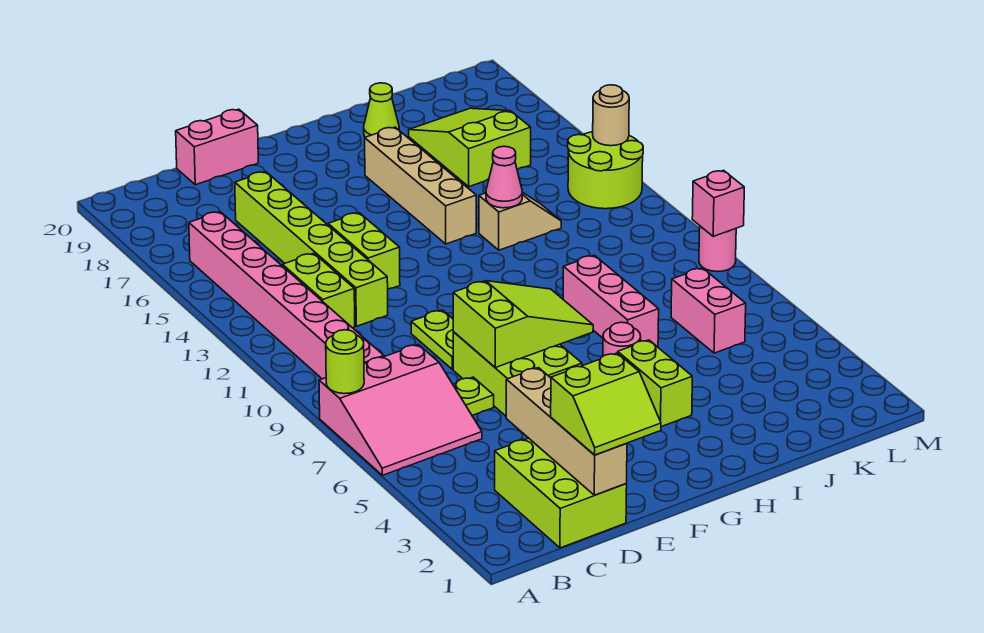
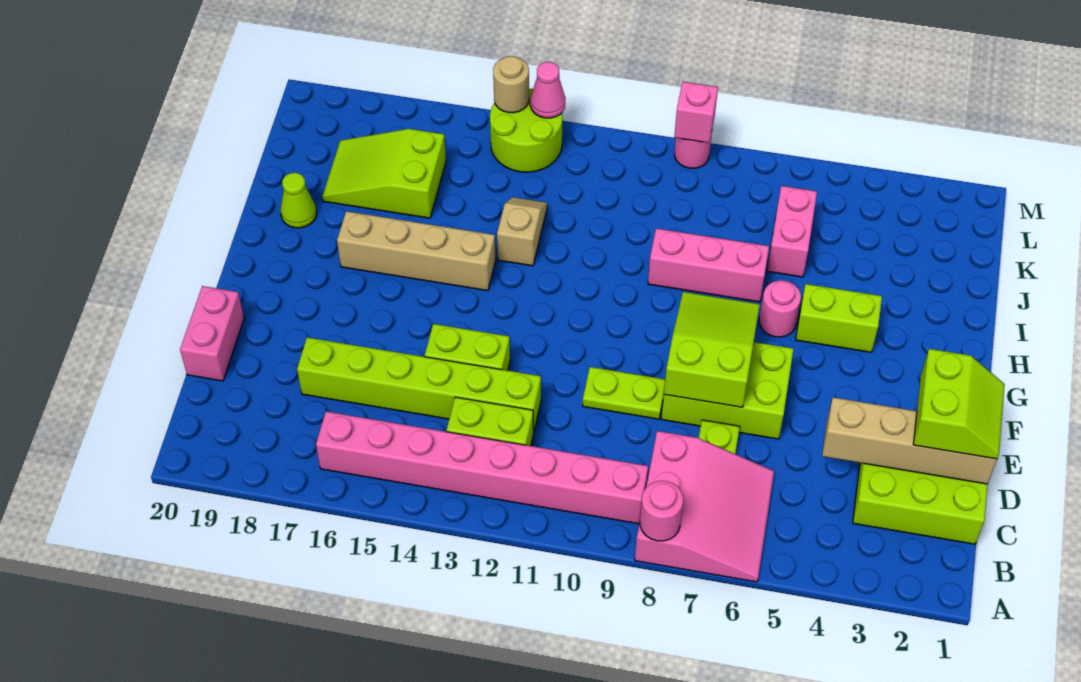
lime 1x1 round brick [326,330,364,394] -> pink 1x1 round brick [640,481,683,541]
pink 1x1 cone [486,146,522,208] -> pink 1x1 cone moved to [530,62,566,118]
pink 1x2 brick [671,268,746,353] -> pink 1x2 brick turned to [767,186,817,277]

